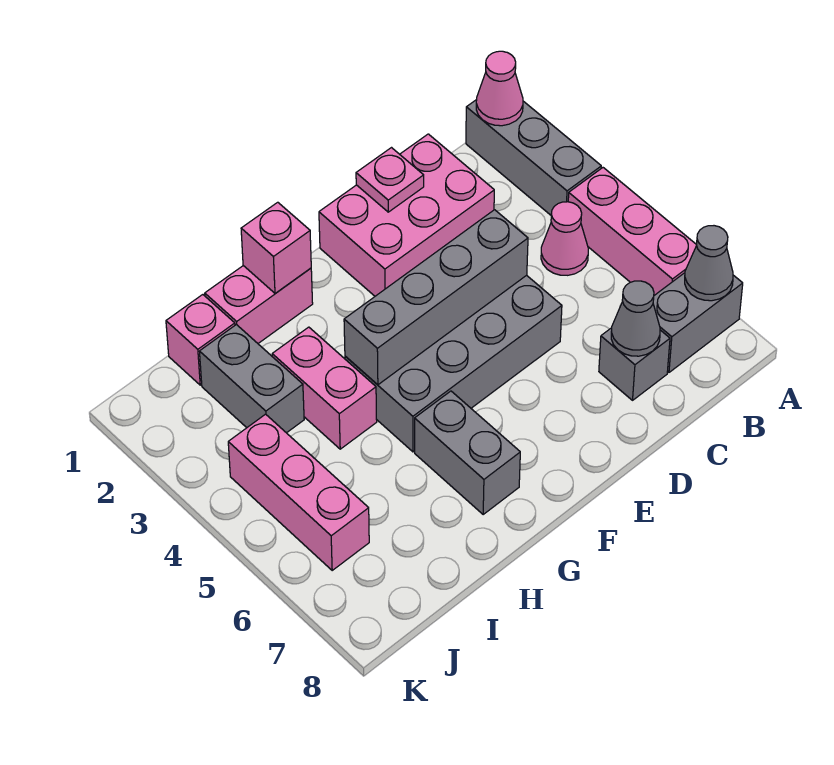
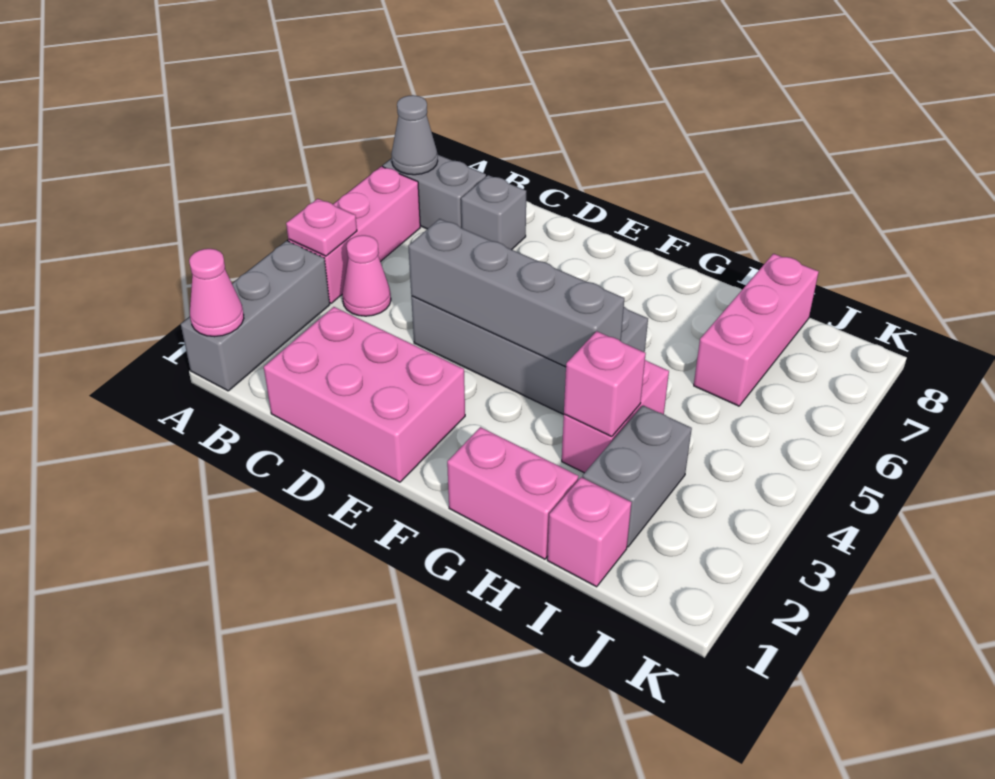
grey 1x1 cone [611,281,660,356] -> none
pink 1x1 plate [356,148,424,212] -> pink 1x1 plate moved to [286,199,357,256]
pink 1x1 brick [241,202,311,293] -> pink 1x1 brick moved to [564,331,646,437]
grey 1x2 brick [415,391,520,514] -> none
pink 1x3 brick [228,414,369,570] -> pink 1x3 brick moved to [694,254,819,406]

